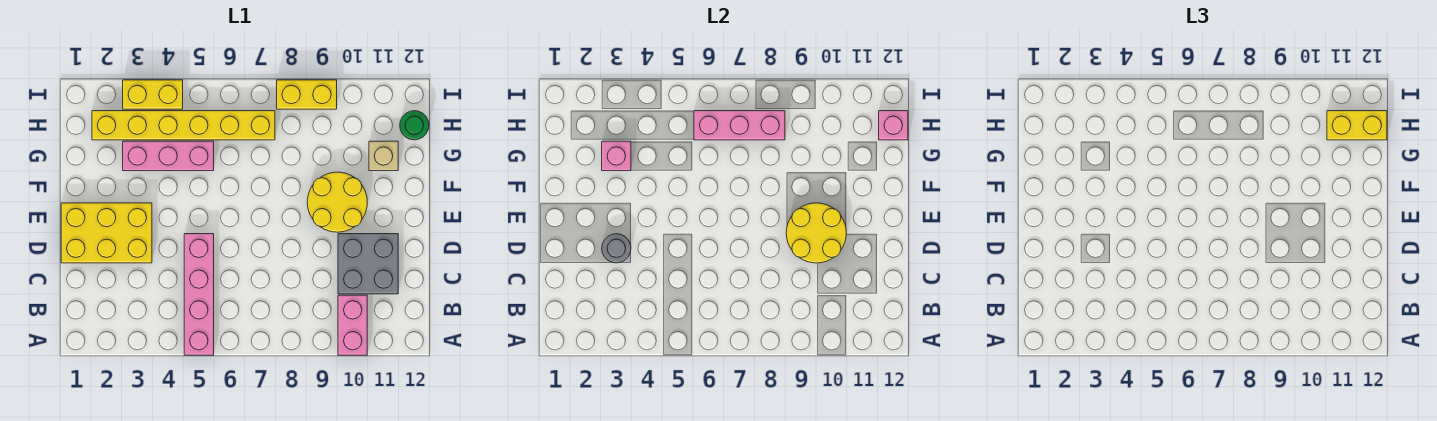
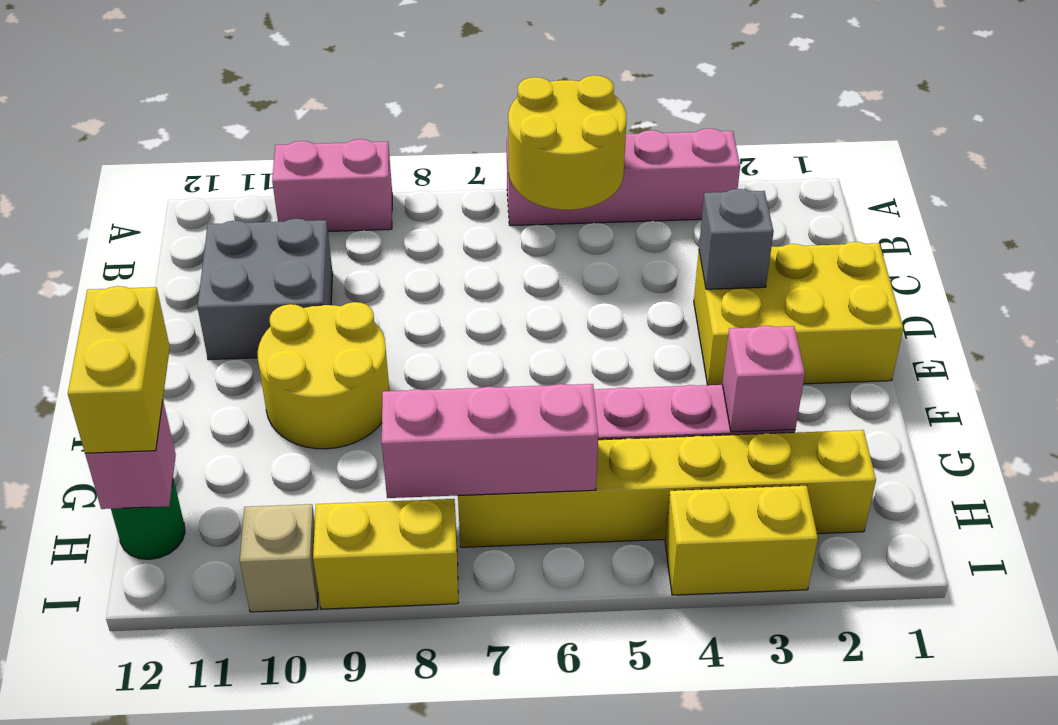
pink 1x4 brick [184,234,214,355] -> pink 1x4 brick turned to [507,128,740,226]
pink 1x2 brick [338,295,367,355] -> pink 1x2 brick turned to [272,139,392,231]
grey 1x1 round brick [602,234,631,263] -> grey 1x1 brick [699,189,774,289]
yellow 2x2 round brick [786,203,846,263] -> yellow 2x2 round brick moved to [508,75,626,210]
tan 1x1 brick [369,141,398,171] -> tan 1x1 brick moved to [240,504,318,612]
yellow 1x2 brick [1327,111,1387,140] -> yellow 1x2 brick turned to [68,286,170,453]

